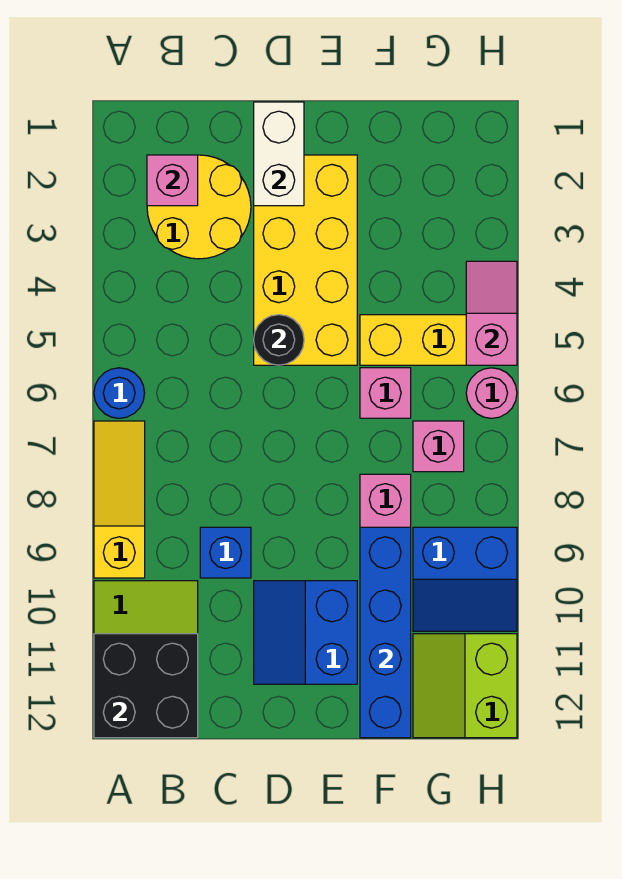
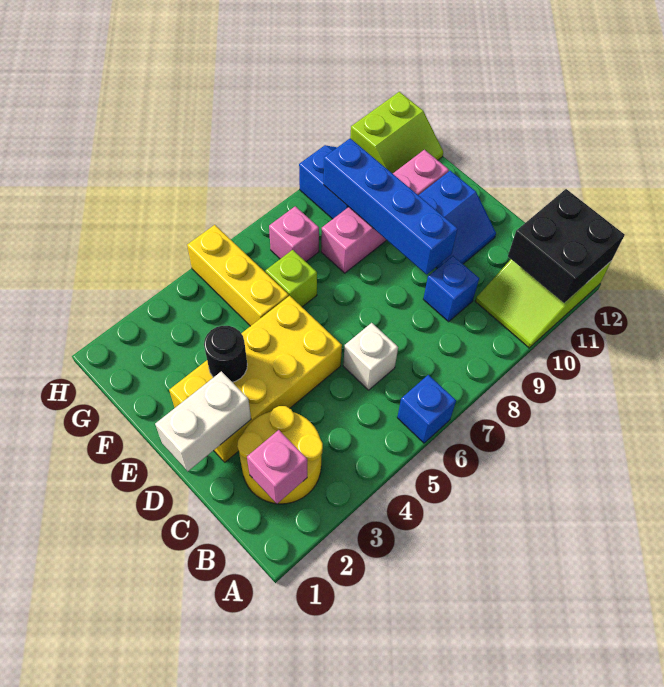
blue 1x1 round brick [94,368,145,418] -> blue 1x1 brick [397,375,456,443]
yellow 1x3 slope [94,421,145,578] -> none
none -> white 1x1 brick [343,323,398,390]
black 1x1 round brick [254,315,304,365] -> black 1x1 round brick moved to [204,326,247,382]
pink 1x1 brick [360,368,411,418] -> lime 1x1 brick [266,250,317,307]
blue 1x4 brick [360,527,411,738] -> blue 1x4 brick turned to [324,138,458,274]
pink 1x2 slope [466,261,517,365] -> none
pink 1x1 round brick [466,368,517,418] -> none

